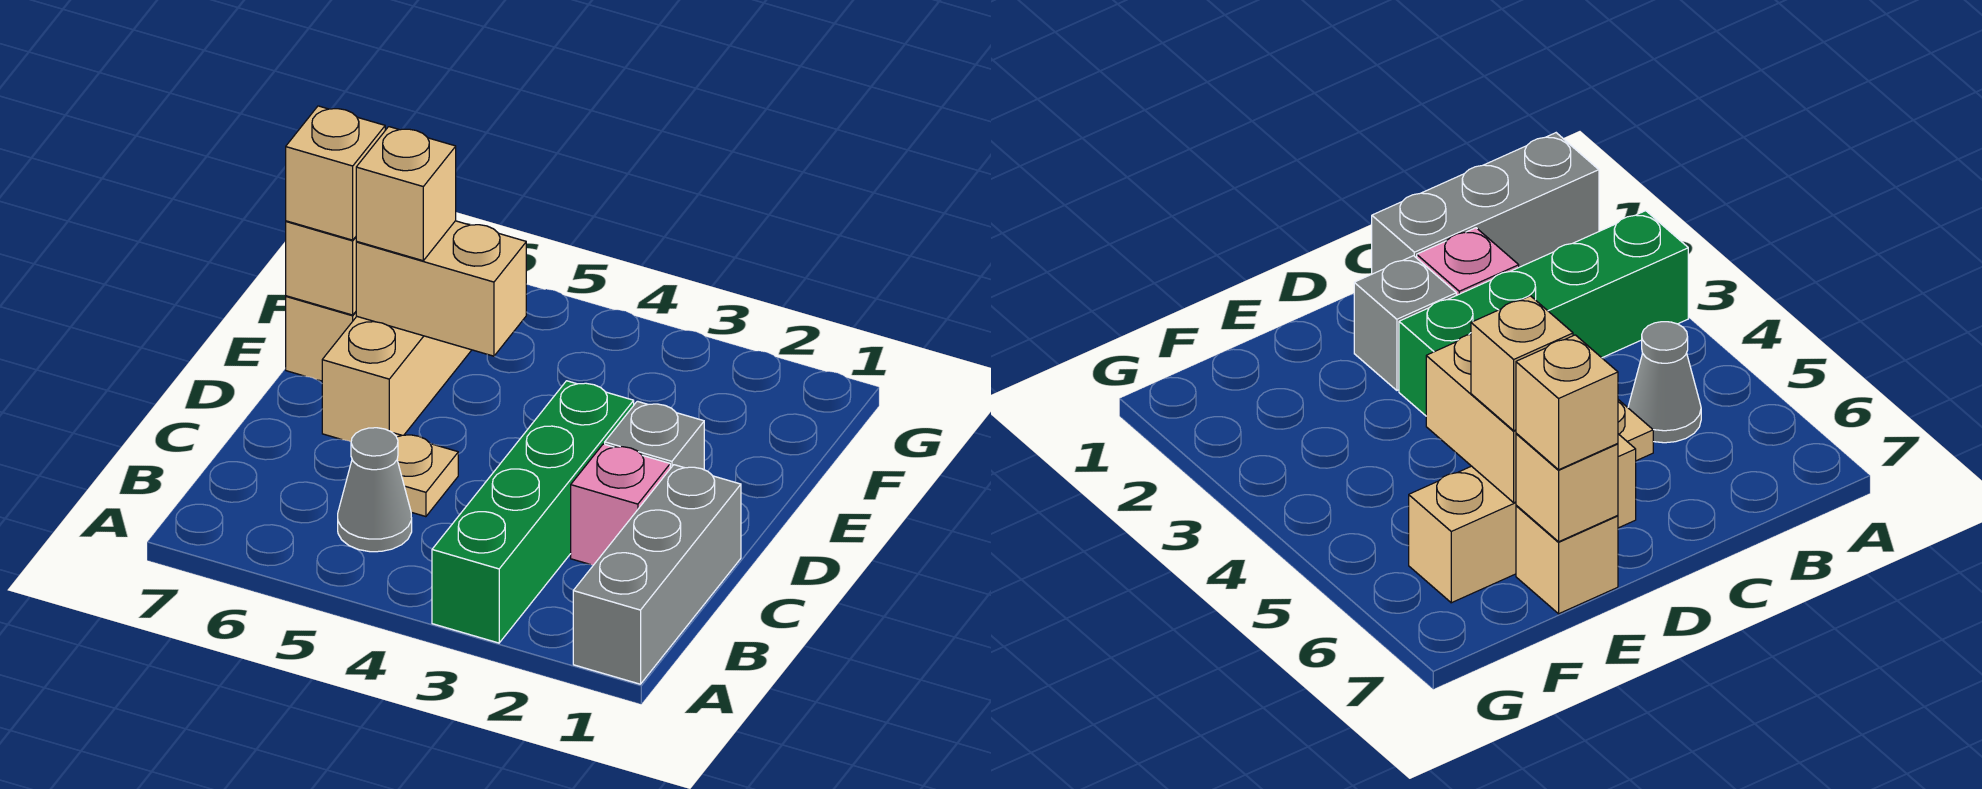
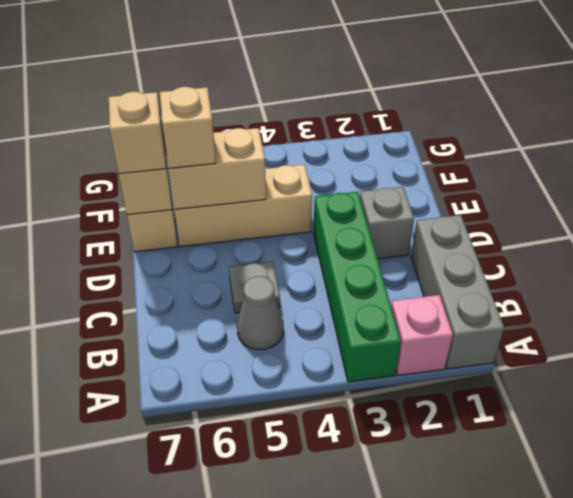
pink 1x1 brick [571,444,670,565] -> pink 1x1 brick moved to [391,295,453,375]
tan 1x1 plate [393,433,458,517] -> grey 1x1 plate [229,261,280,313]
tan 1x3 brick [322,317,471,442] -> tan 1x3 brick turned to [175,165,312,247]

